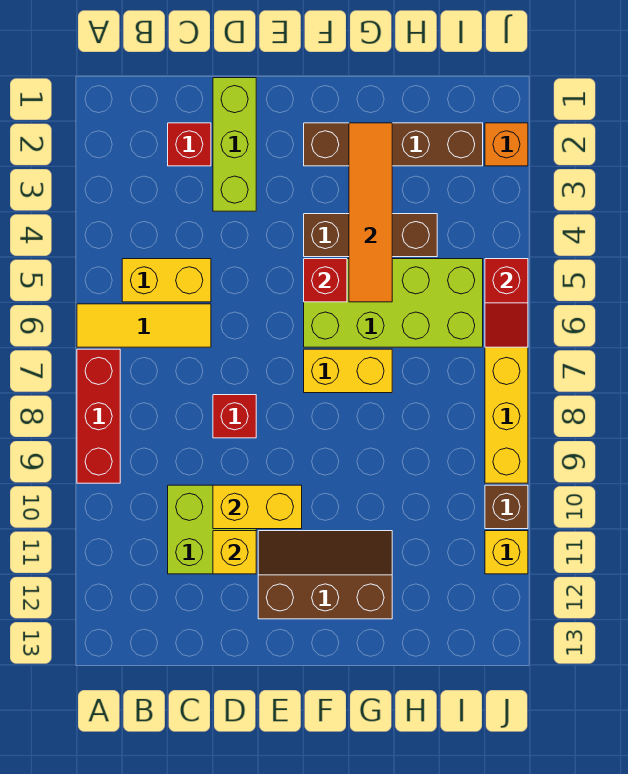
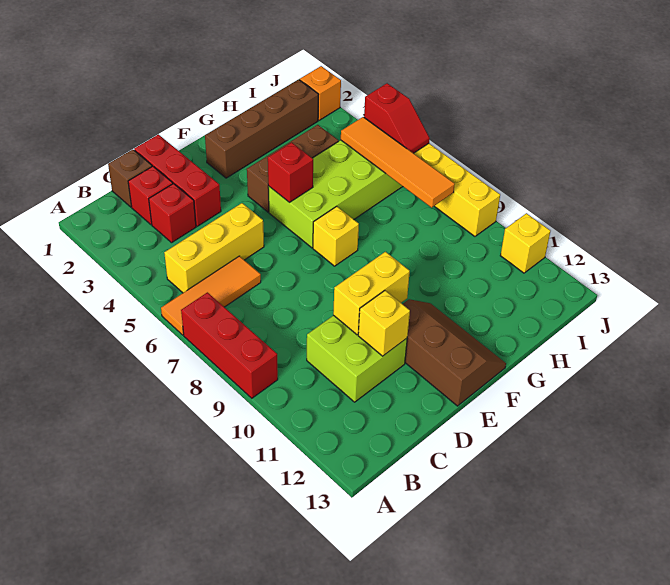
yellow 1x3 tile [77,304,211,347] -> orange 1x3 tile [161,256,261,335]
yellow 1x2 brick [122,259,211,302] -> yellow 1x3 brick [164,203,264,293]
lime 1x3 brick [213,78,256,211] -> red 1x3 brick [134,134,221,226]
red 1x1 brick [213,395,256,438] -> red 1x1 brick moved to [149,184,196,243]
brown 2x3 slope [258,531,392,619] -> brown 2x3 slope turned to [403,299,506,406]
yellow 1x2 brick [304,349,392,393] -> yellow 1x1 brick [313,206,359,266]
orange 1x4 tile [349,123,392,302] -> orange 1x4 tile moved to [341,117,455,208]
brown 1x1 brick [485,485,528,529] -> brown 1x1 brick moved to [108,149,152,207]

